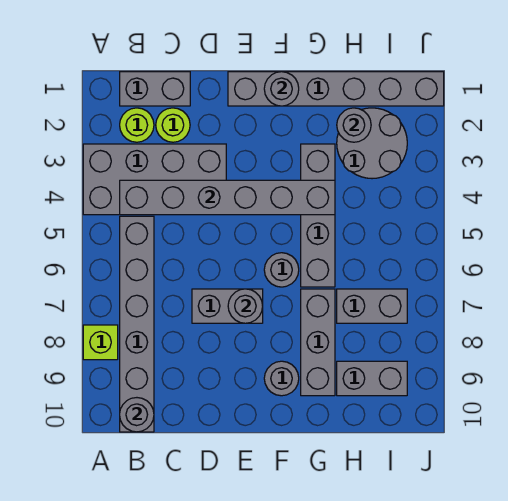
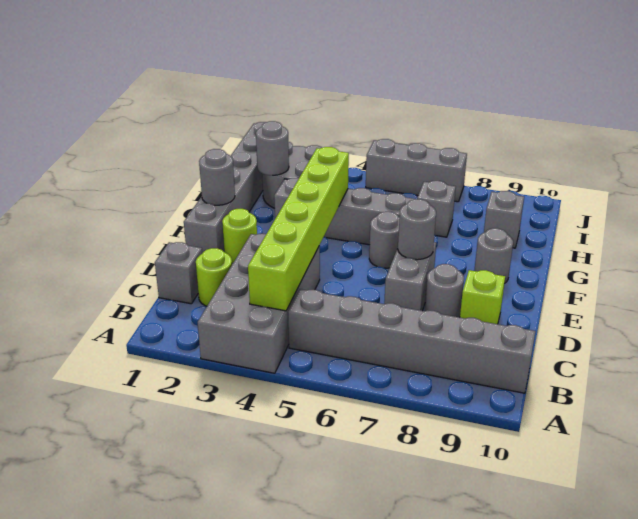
lime 1x1 brick [83,325,118,360] -> lime 1x1 brick moved to [460,270,505,324]
grey 1x2 brick [120,72,190,106] -> grey 1x1 brick [155,242,202,304]
lime 1x1 round brick [120,108,154,142] -> lime 1x1 round brick moved to [222,209,257,263]
grey 1x6 brick [120,180,335,215] -> lime 1x6 brick [248,147,349,311]
grey 1x1 round brick [120,398,154,432] -> grey 1x1 round brick moved to [425,264,464,317]
grey 1x3 brick [301,289,335,396] -> grey 1x3 brick moved to [366,139,467,202]
grey 1x2 brick [337,289,407,323] -> grey 1x1 brick [417,181,456,237]
grey 1x2 brick [337,361,407,396] -> grey 1x1 brick [484,191,524,248]

